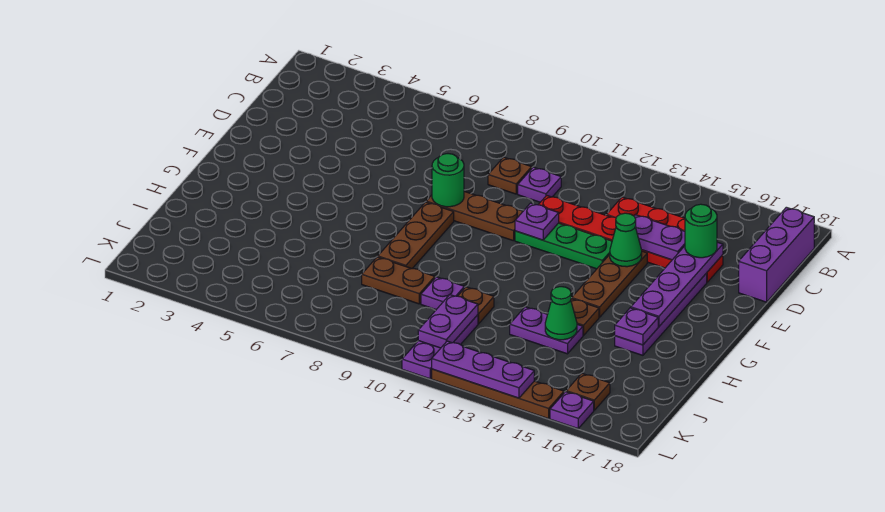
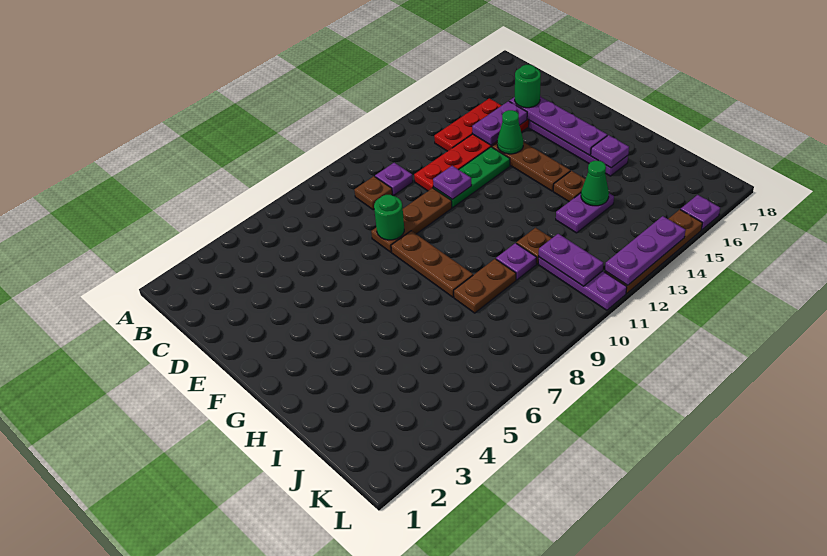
purple 1x3 brick [739,207,814,302] -> none
brown 1x1 plate [566,373,610,410] -> none

